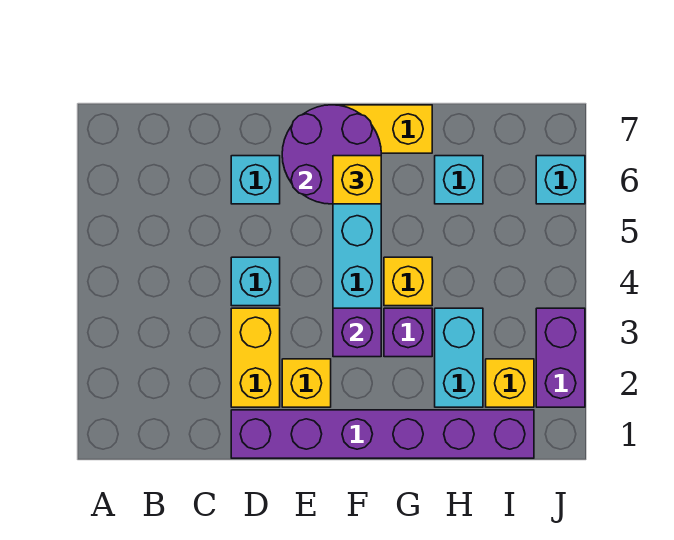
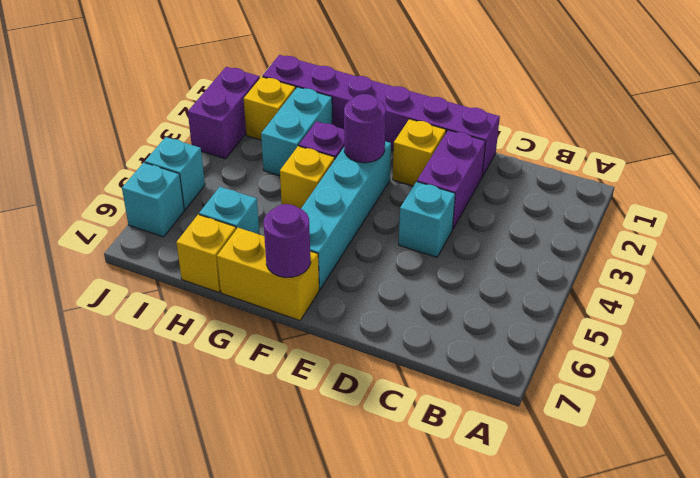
yellow 1x2 brick [231,308,280,407] -> purple 1x2 brick [417,130,486,229]
cyan 1x1 brick [231,156,280,204] -> cyan 1x1 brick moved to [145,137,205,210]
purple 2x2 round brick [282,105,381,204] -> purple 1x1 round brick [264,204,311,278]
purple 1x1 brick [333,308,381,357] -> purple 1x1 round brick [344,94,386,163]
yellow 1x1 brick [333,156,381,204] -> yellow 1x1 brick moved to [176,215,236,292]

